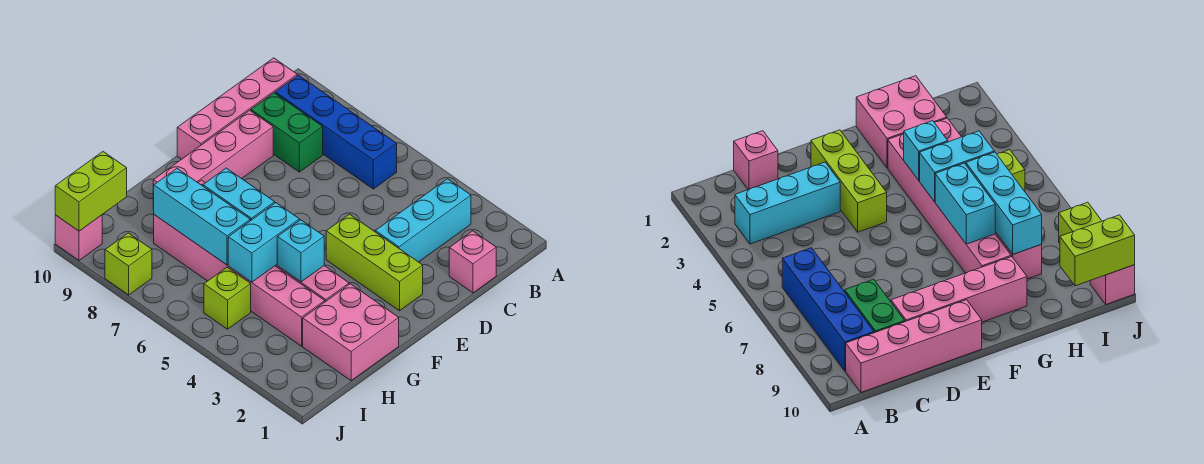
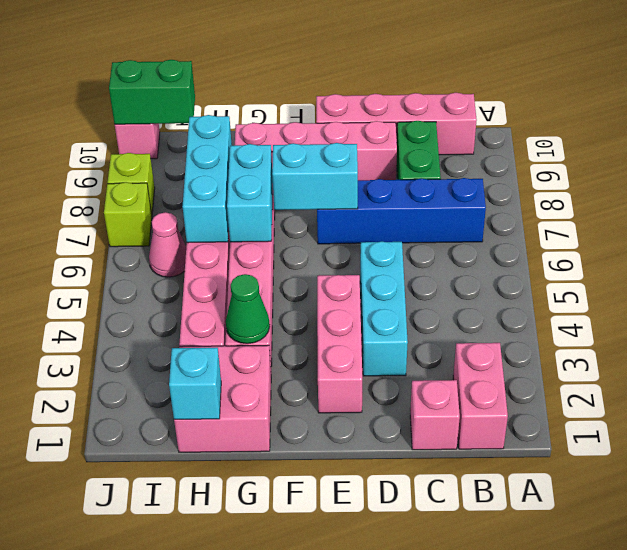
none -> pink 1x2 brick [453,343,508,449]
cyan 1x3 brick [375,179,471,262] -> cyan 1x3 brick turned to [360,241,408,376]
blue 1x4 brick [275,75,397,189] -> blue 1x4 brick turned to [317,178,486,244]
lime 1x3 brick [326,214,423,311] -> pink 1x3 brick [317,275,362,413]
none -> green 1x1 cone [226,274,270,344]
cyan 1x1 brick [277,220,324,282] -> cyan 1x1 brick moved to [169,348,221,419]
cyan 1x2 brick [228,203,300,282] -> cyan 1x2 brick moved to [272,143,358,210]
lime 1x1 brick [204,267,251,329] -> lime 1x1 brick moved to [104,182,152,247]
none -> pink 1x1 cone [149,212,186,277]
lime 1x2 brick [55,152,127,231] -> green 1x2 brick [109,60,195,124]

